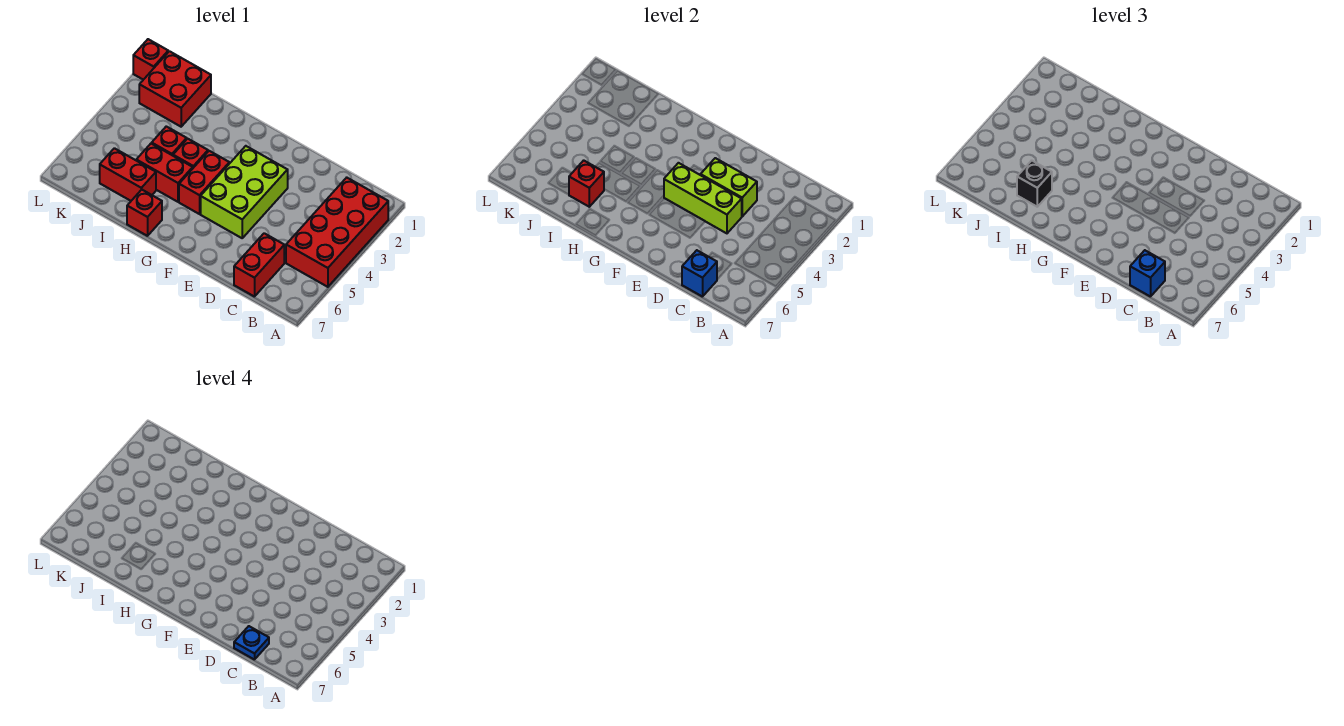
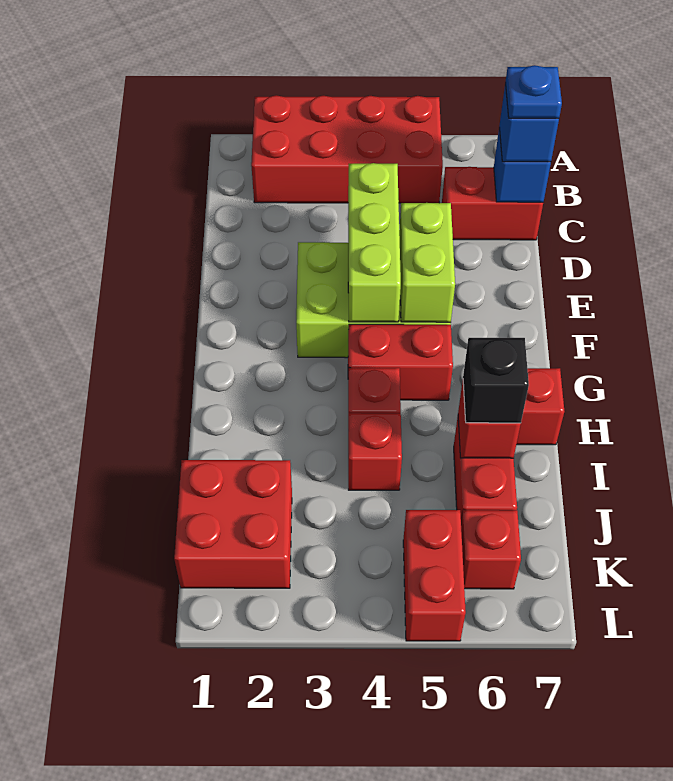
lime 1x2 brick [701,158,757,216] -> lime 1x2 brick moved to [399,203,455,323]
red 1x2 brick [136,143,193,202] -> red 1x2 brick moved to [403,510,466,641]
red 1x1 brick [133,39,168,80] -> red 1x1 brick moved to [461,510,521,589]

